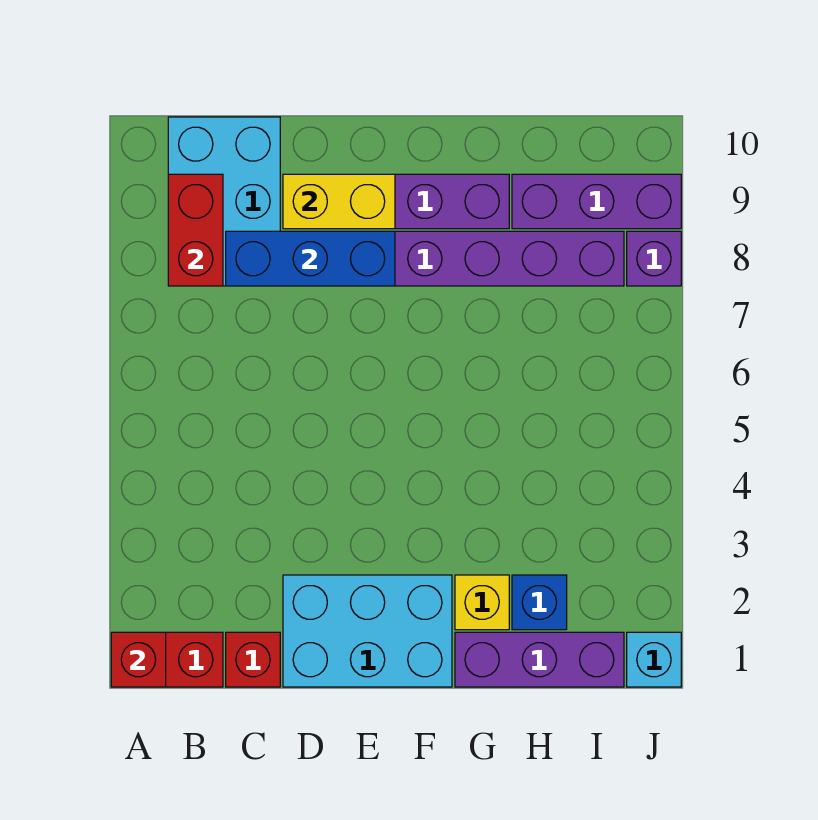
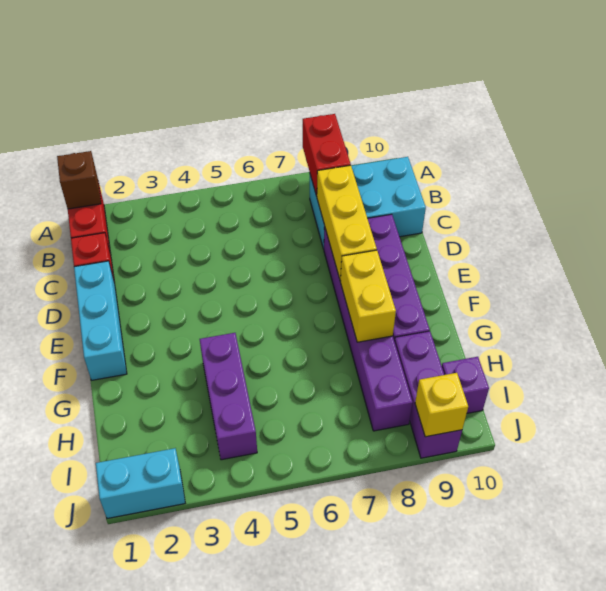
red 1x1 brick [111,632,166,687] -> brown 1x1 brick [57,151,101,209]
red 1x2 brick [168,174,223,286] -> red 1x2 brick turned to [303,114,351,196]
blue 1x3 brick [226,231,395,286] -> yellow 1x3 brick [317,165,377,281]
cyan 2x3 brick [283,575,452,687] -> cyan 1x3 brick [74,261,127,380]
yellow 1x2 brick [283,174,395,229] -> yellow 1x2 brick moved to [340,250,396,342]
purple 1x3 brick [455,632,624,687] -> purple 1x3 brick moved to [200,333,257,460]
yellow 1x1 brick [455,575,509,630] -> yellow 1x1 brick moved to [415,373,468,437]
blue 1x1 brick [512,575,567,630] -> none
cyan 1x1 brick [627,632,681,687] -> cyan 1x2 brick [96,448,185,519]
purple 1x1 brick [627,231,681,286] -> purple 1x1 brick moved to [442,357,489,413]

